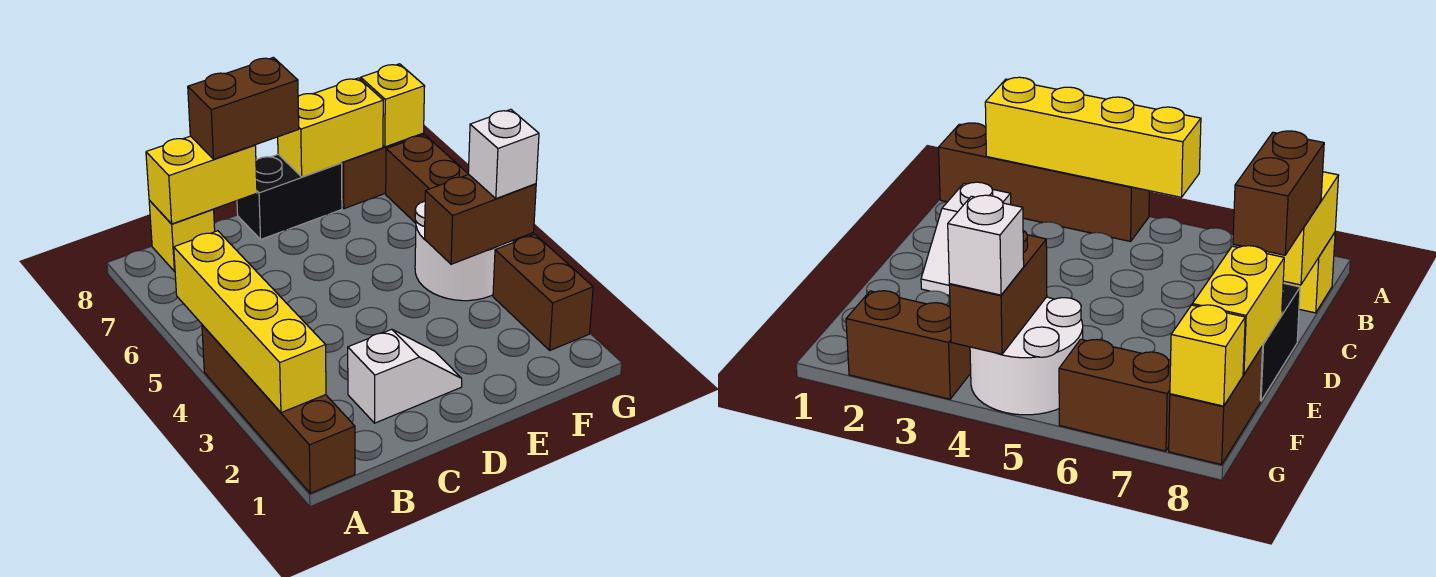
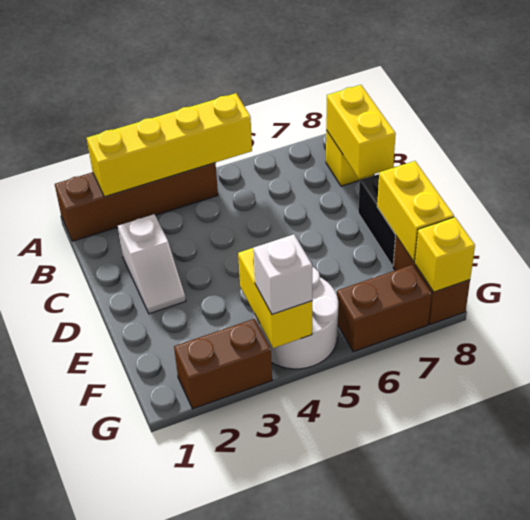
brown 1x2 brick [188,57,299,159] -> none
brown 1x2 brick [424,175,536,264] -> yellow 1x2 brick [238,248,312,348]

